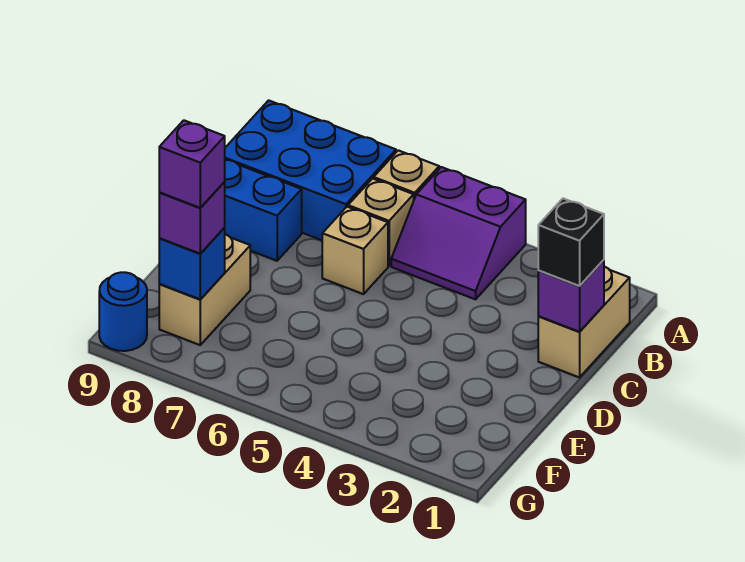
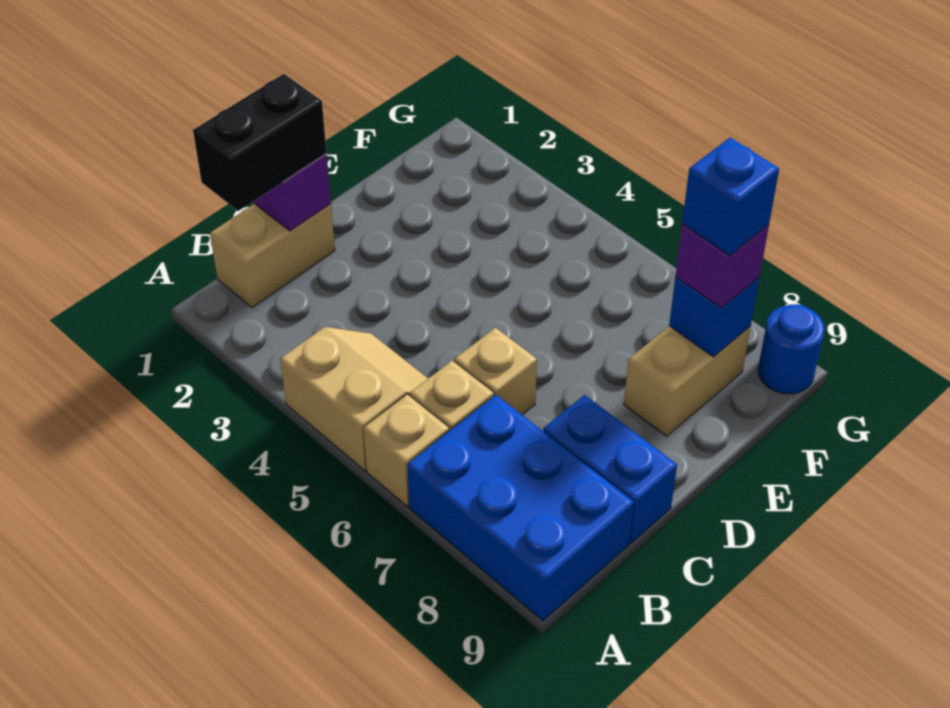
purple 2x2 slope [391,167,526,299] -> tan 2x2 slope [280,327,428,471]
black 1x1 brick [538,198,604,286] -> black 1x2 brick [193,74,326,211]
purple 1x1 brick [159,120,225,208] -> blue 1x1 brick [682,138,779,255]

